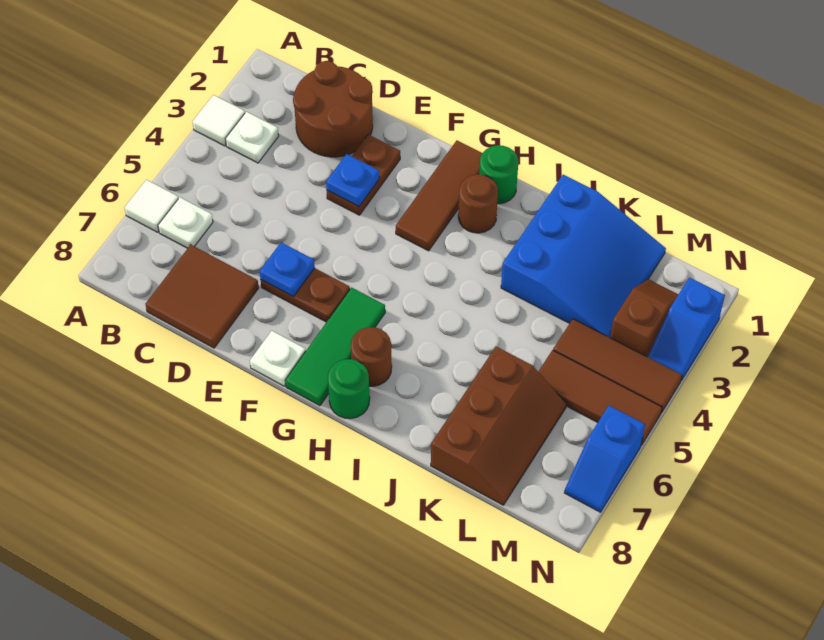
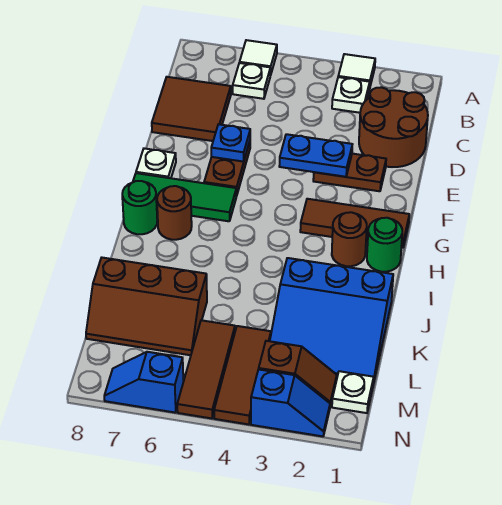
blue 1x1 plate [326,154,379,207] -> blue 1x2 plate [279,134,352,177]
none -> white 1x1 plate [332,371,374,413]
blue 1x2 slope [648,278,725,381] -> blue 1x2 slope turned to [251,369,330,436]

